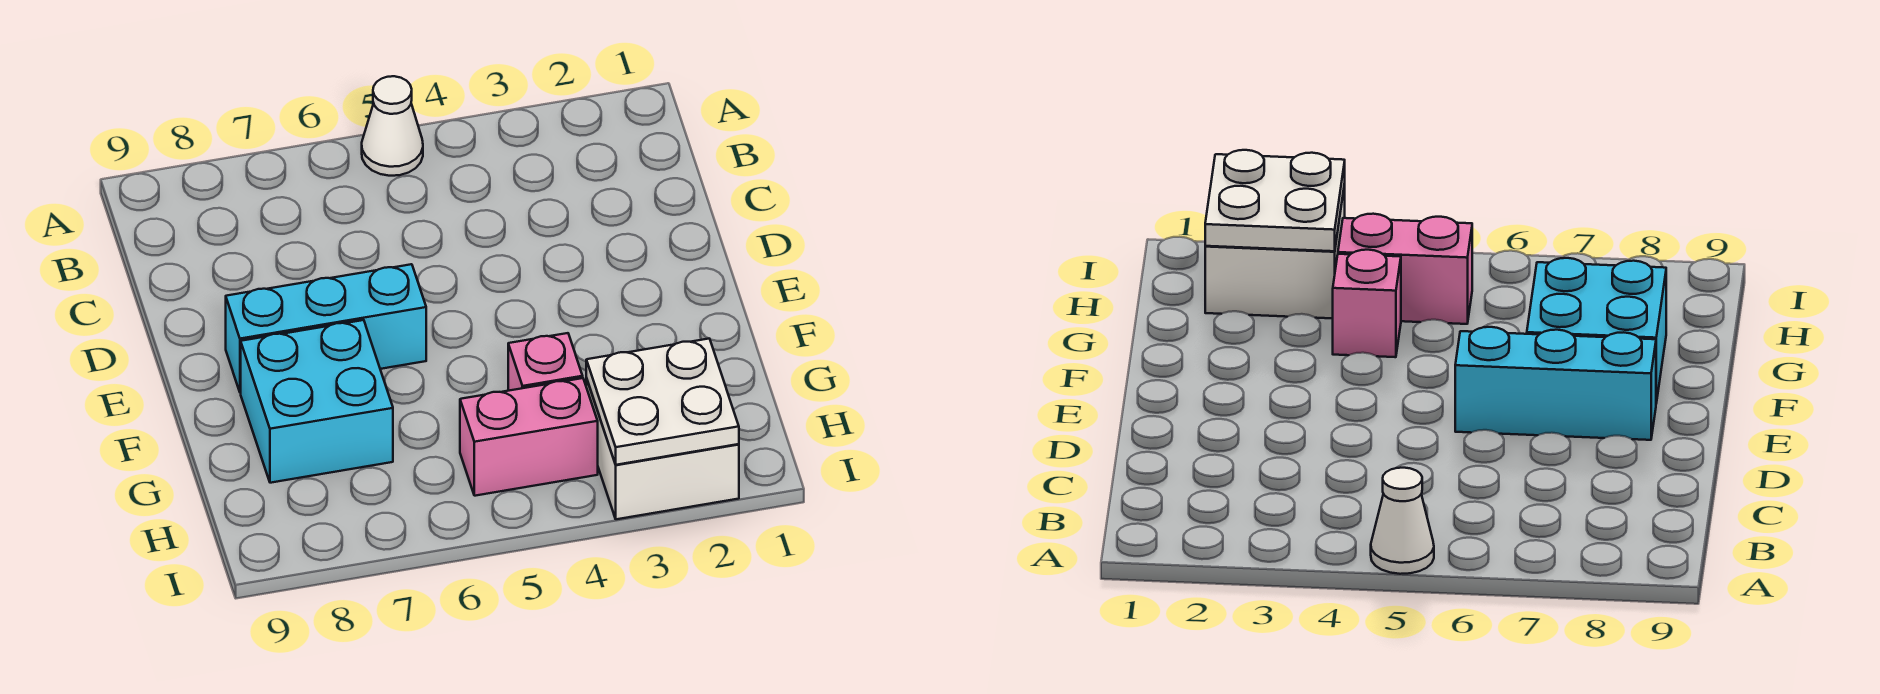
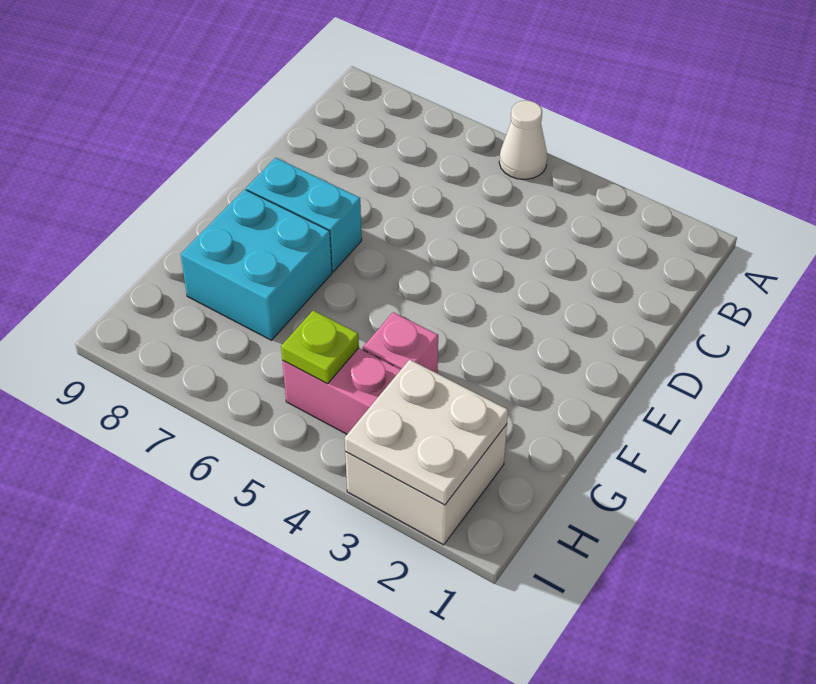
cyan 1x3 brick [226,264,426,393] -> cyan 1x2 brick [246,158,362,272]
none -> lime 1x1 plate [281,310,359,384]

